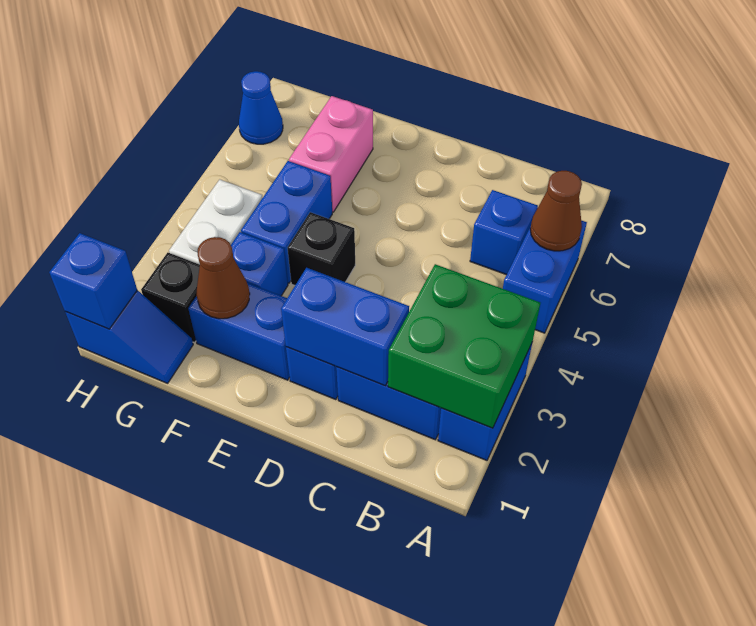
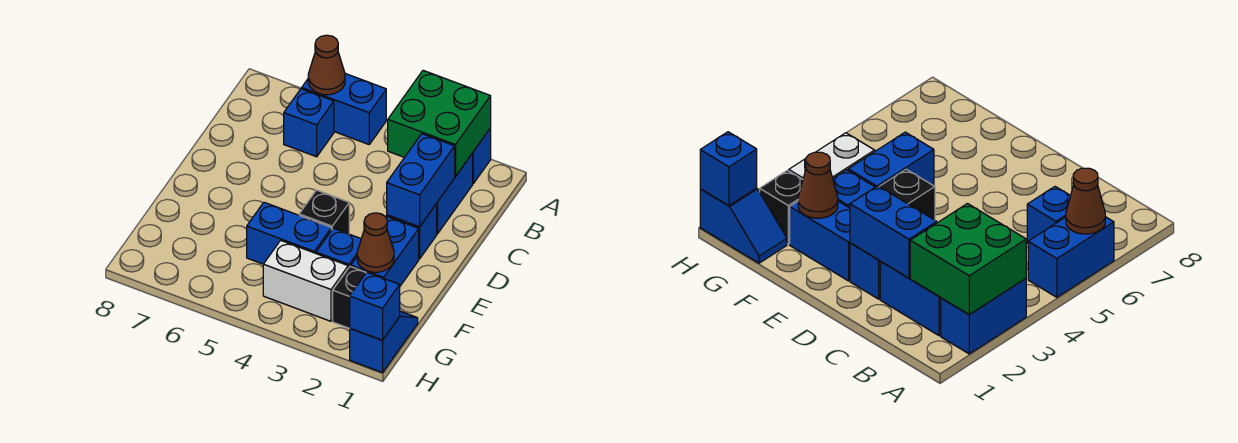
pink 1x2 brick [289,96,373,212] -> none
blue 1x1 cone [239,71,283,144] -> none

